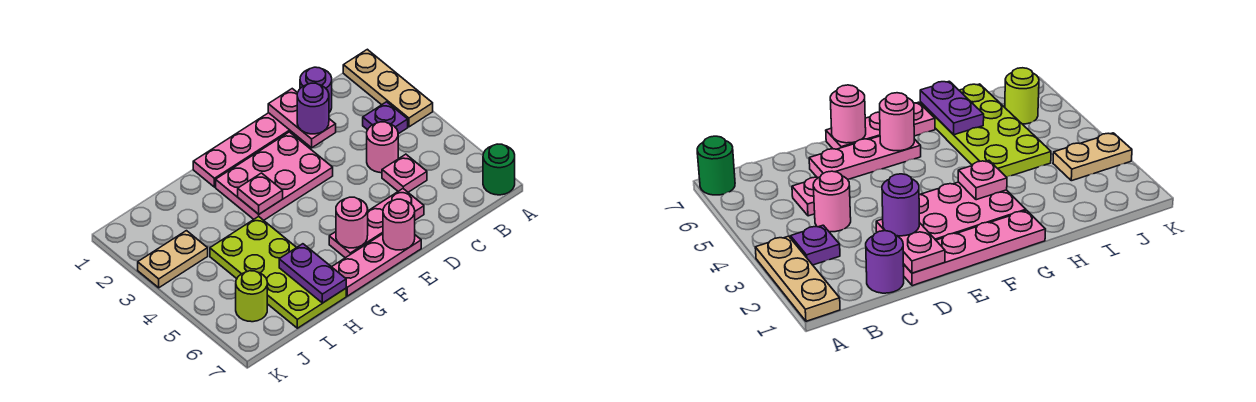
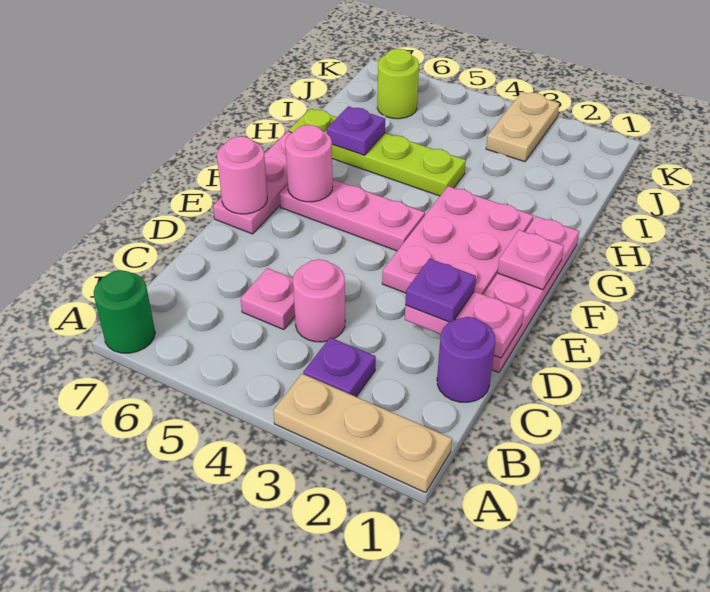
purple 1x1 round brick [297,83,329,134] -> purple 1x1 plate [405,259,476,322]
pink 1x3 plate [329,189,424,258] -> pink 1x3 plate turned to [279,180,425,251]
pink 1x1 plate [238,173,283,214] -> pink 1x1 plate moved to [498,230,564,290]
lime 2x4 plate [210,216,346,328] -> lime 1x4 plate [289,109,466,196]
purple 1x2 plate [279,244,346,303] -> purple 1x1 plate [327,106,385,155]

